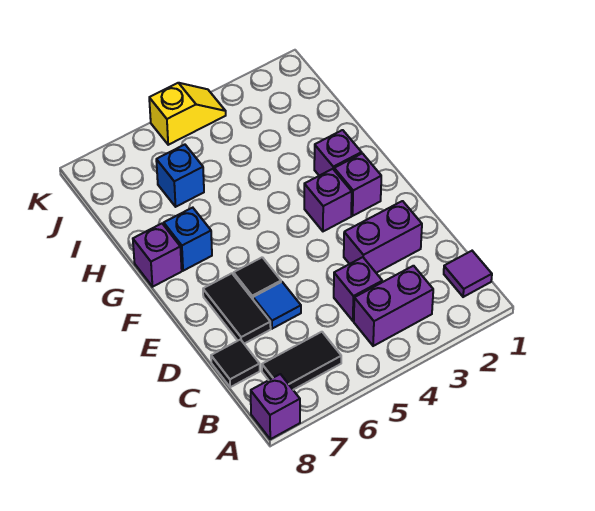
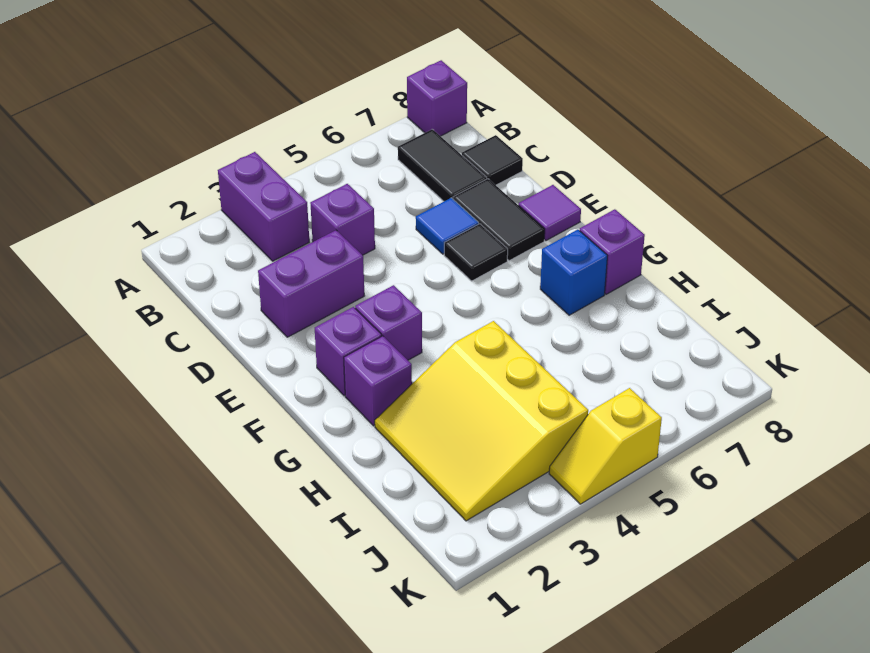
purple 1x1 tile [444,251,492,297] -> purple 1x1 tile moved to [518,185,581,241]
purple 1x2 brick [354,266,433,346] -> purple 1x2 brick turned to [218,152,309,261]
black 1x2 tile [262,332,341,390] -> black 1x2 tile turned to [398,129,487,201]
none -> yellow 3x3 slope [375,321,588,521]
blue 1x1 brick [156,145,204,207] -> none

